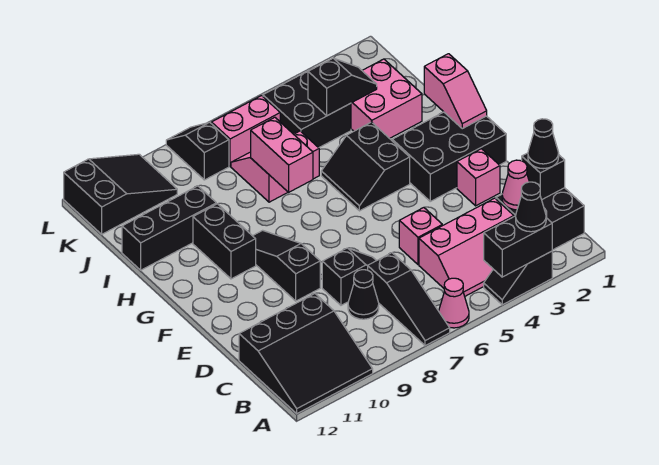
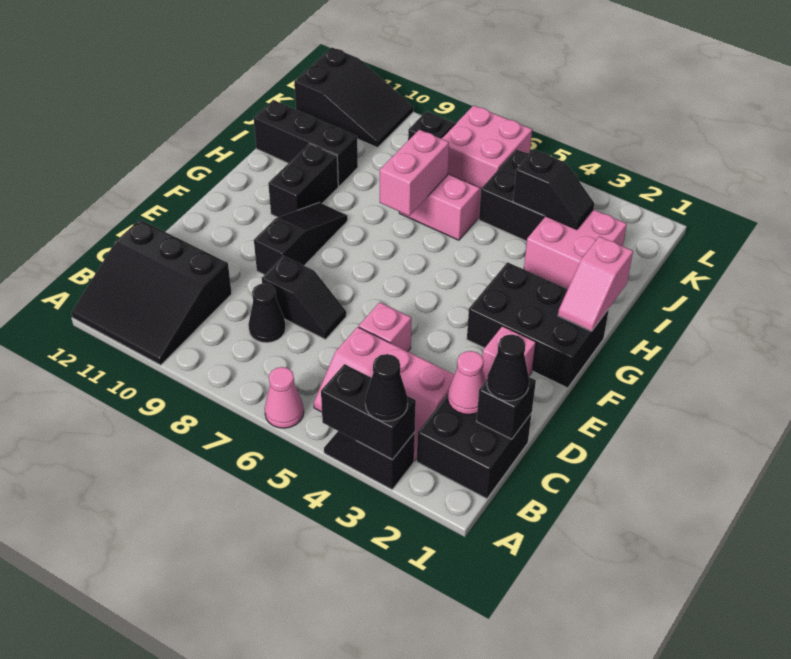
black 1x3 slope [368,253,450,346] -> none
black 2x2 slope [321,122,410,211] -> none
pink 1x2 brick [212,96,280,166] -> pink 2x2 brick [442,105,532,188]

